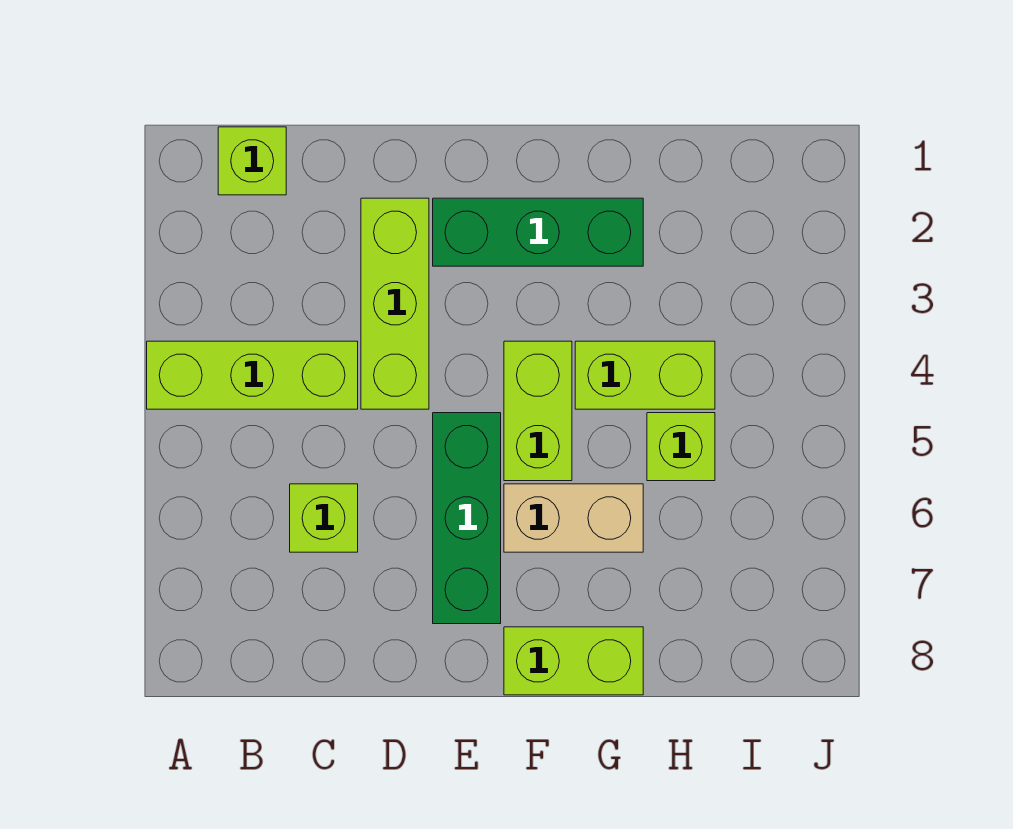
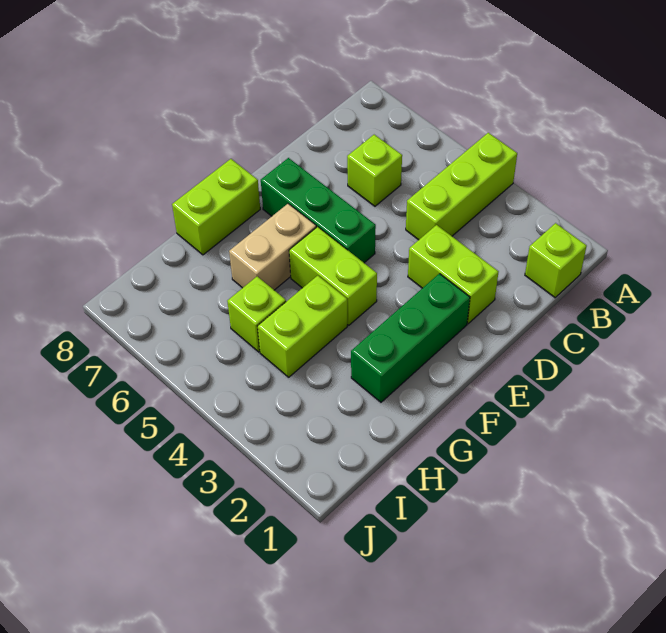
lime 1x3 brick [361,198,429,409] -> lime 1x2 brick [408,225,498,324]

